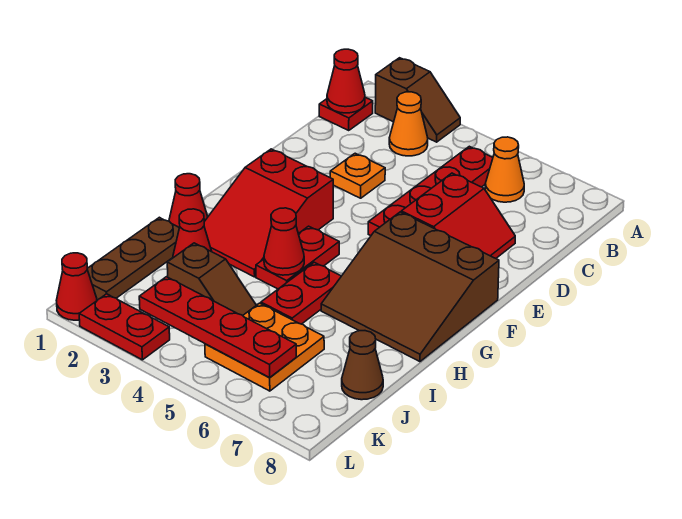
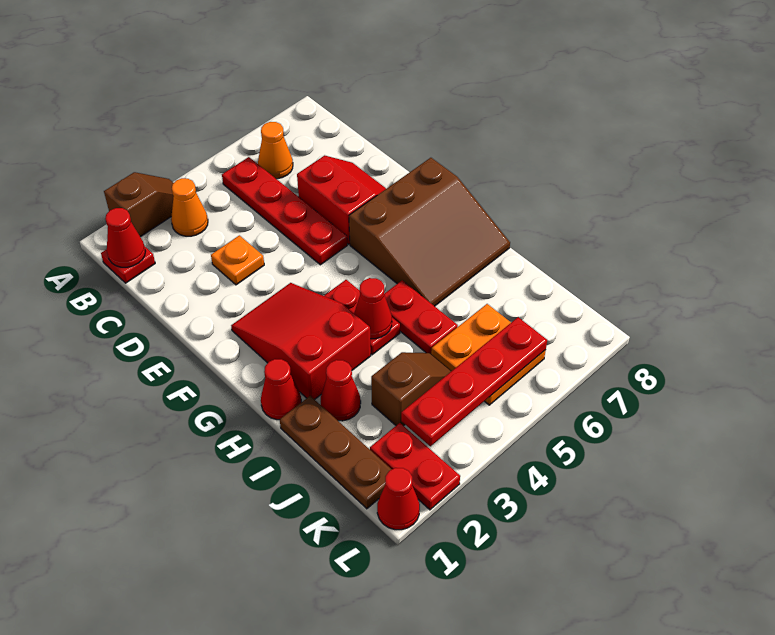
red 2x3 slope [204,149,333,277] -> red 2x3 slope turned to [231,283,371,400]
brown 1x1 cone [342,331,383,400] -> none
red 1x2 plate [79,294,170,360] -> red 1x2 plate turned to [370,423,460,510]

